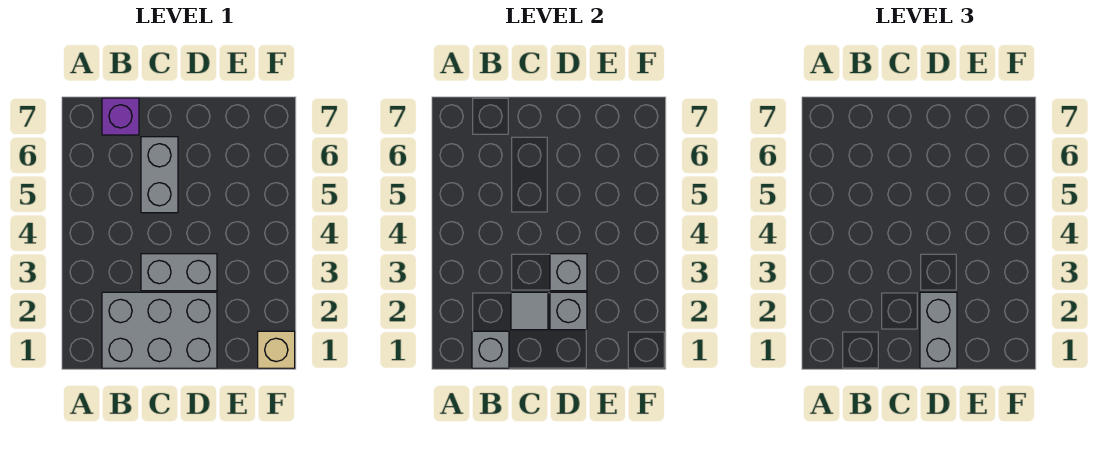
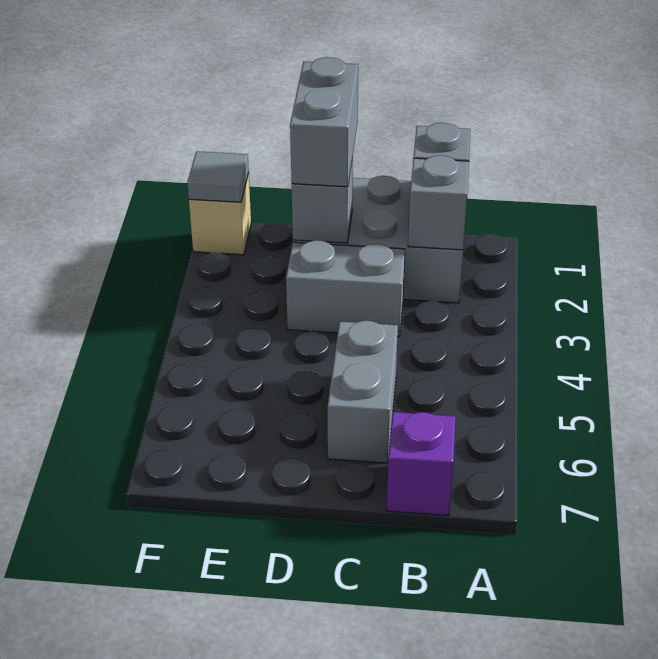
grey 1x1 tile [511,292,548,330] -> grey 1x1 tile moved to [187,151,249,202]
grey 1x1 brick [550,254,587,291] -> grey 1x1 brick moved to [408,155,469,250]

